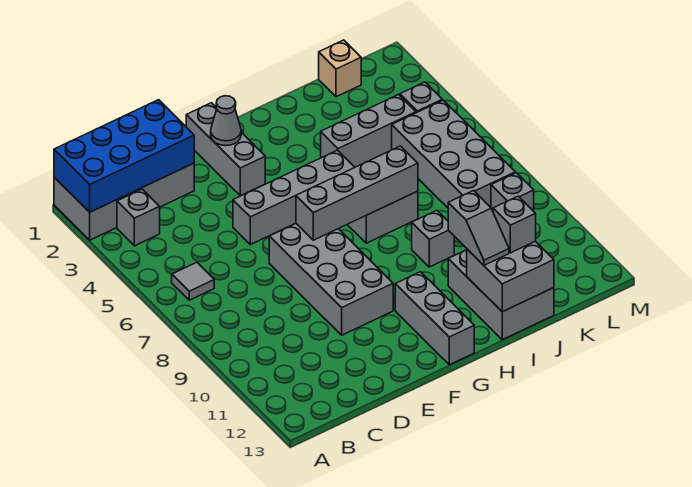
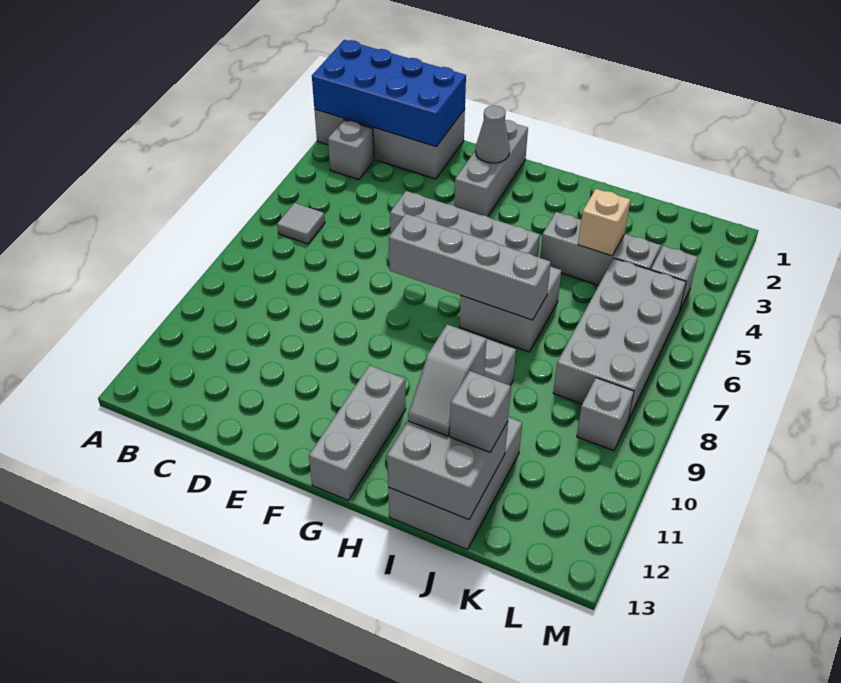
grey 2x4 brick [269,224,393,335] -> none
tan 1x1 brick [319,40,361,97] -> tan 1x1 brick moved to [578,189,630,256]

